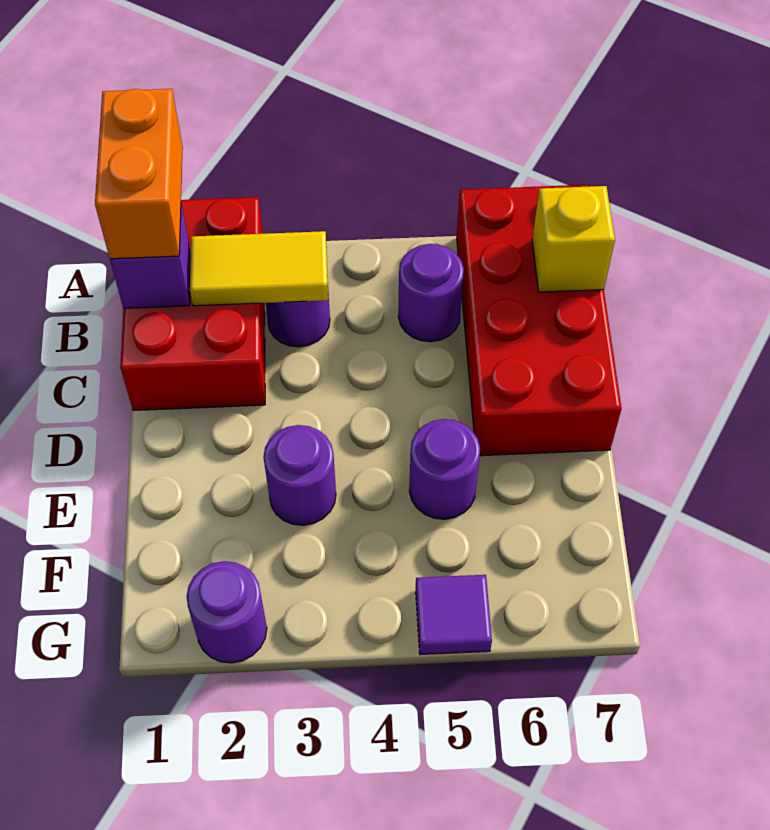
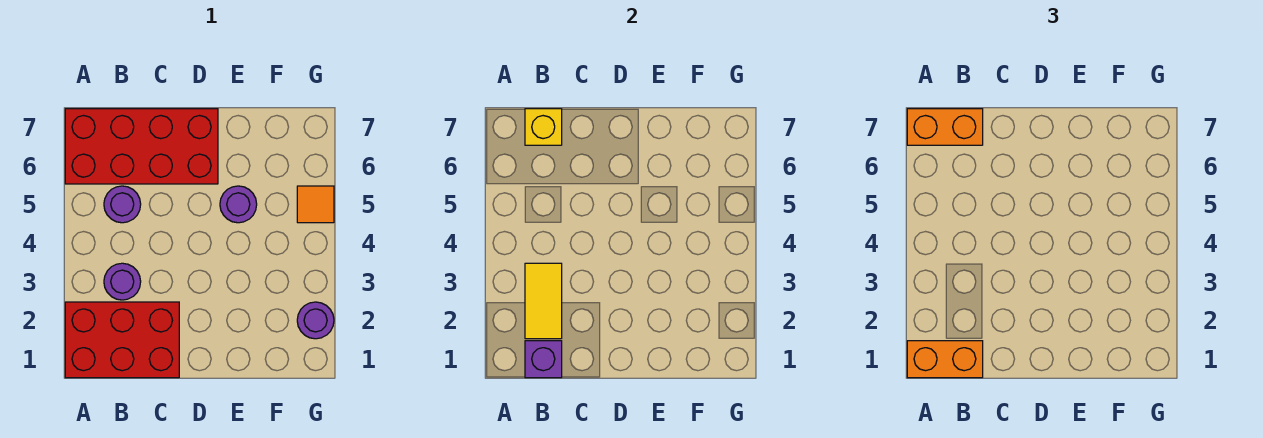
none -> orange 1x2 brick [907,109,983,145]
purple 1x1 round brick [263,425,336,525] -> none
purple 1x1 tile [416,575,492,655] -> orange 1x1 tile [297,186,334,223]

